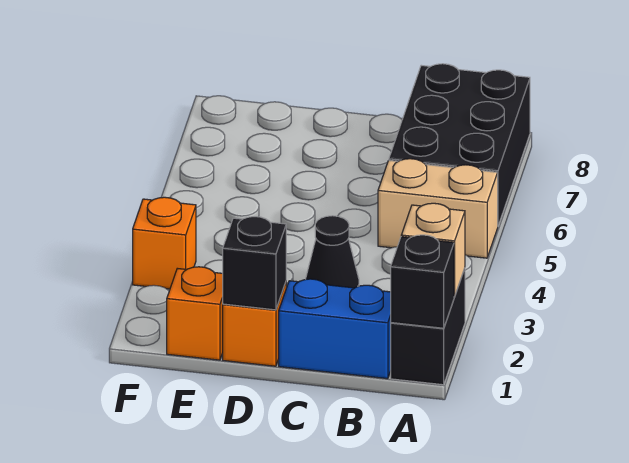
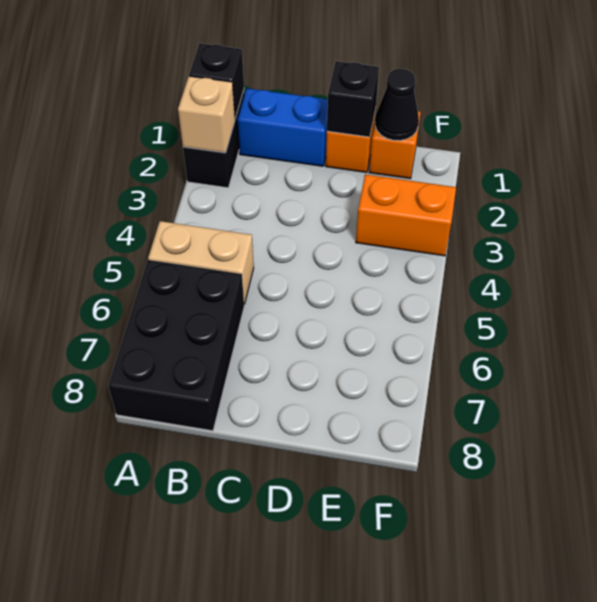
black 1x1 cone [306,216,359,288] -> black 1x1 cone moved to [375,69,419,141]
orange 1x1 brick [133,197,196,289] -> orange 1x2 brick [356,174,456,256]

